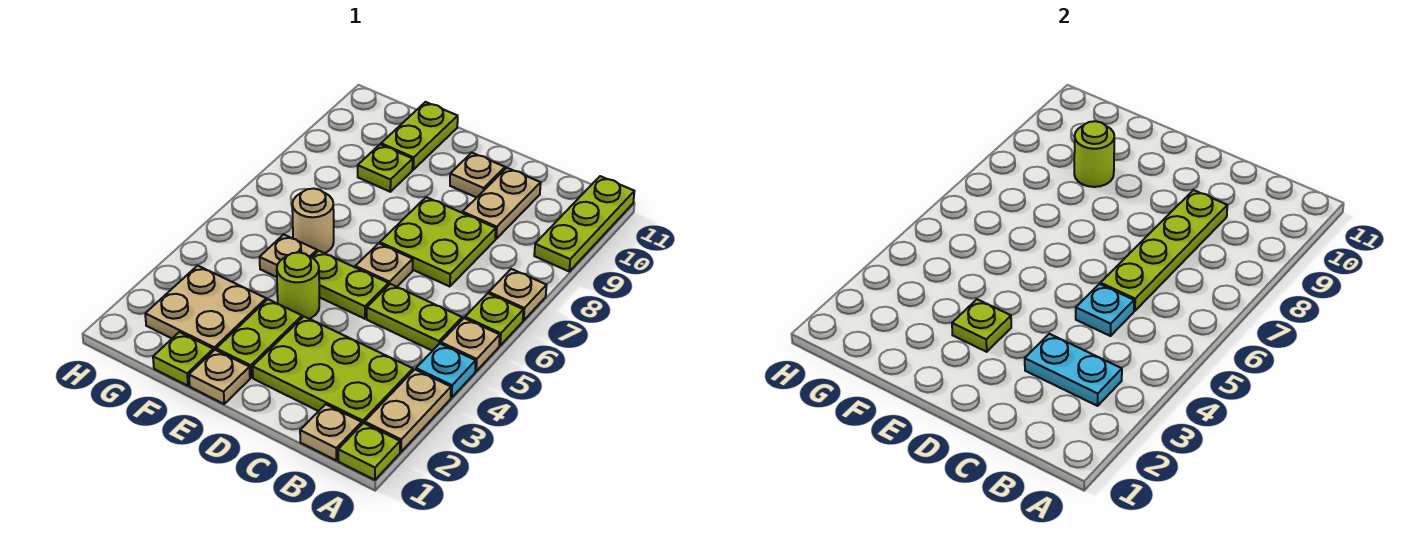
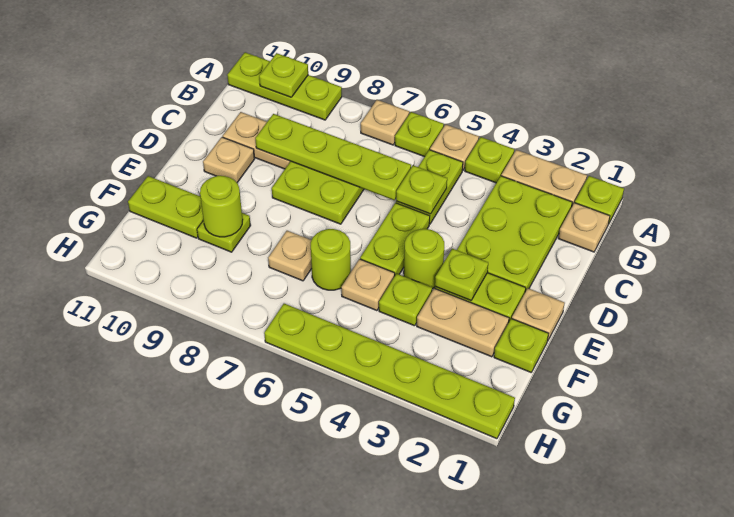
cyan 1x1 plate [416,344,476,398] -> lime 1x1 plate [465,137,514,183]
none -> lime 1x1 plate [259,53,308,97]
cyan 1x2 plate [1025,334,1122,406] -> none
cyan 1x1 plate [1076,284,1134,336] -> lime 1x1 plate [396,165,447,214]
tan 1x1 plate [355,243,413,287] -> tan 1x1 plate moved to [268,231,312,281]
tan 2x2 plate [145,266,266,351] -> tan 1x2 plate [417,288,509,357]
none -> lime 1x1 plate [379,274,432,326]
tan 1x1 round brick [292,189,334,253] -> lime 1x1 round brick [311,229,351,290]
none -> lime 1x6 plate [264,304,515,439]

